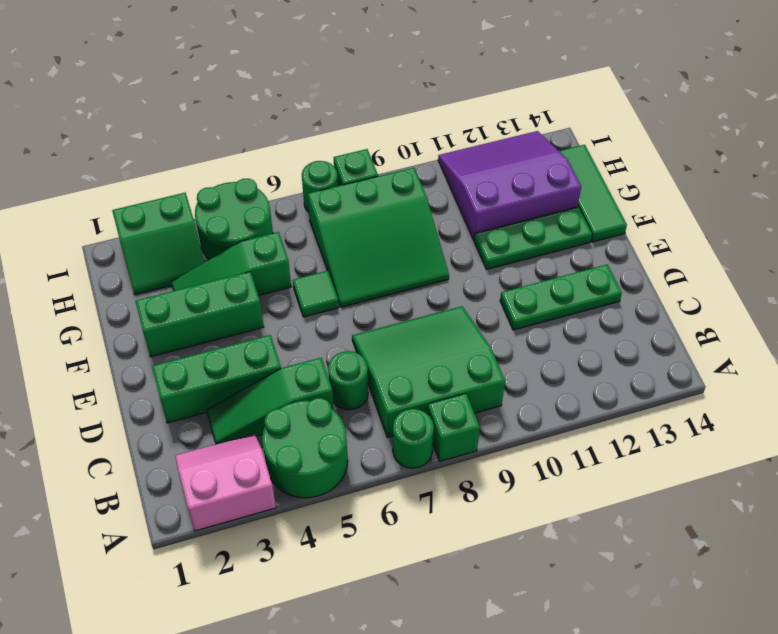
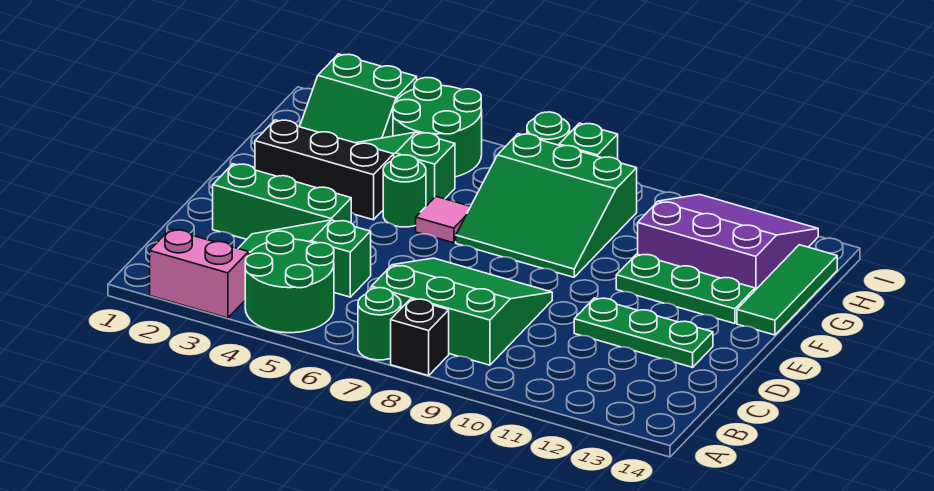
green 1x1 brick [428,394,480,461] -> black 1x1 brick [391,299,449,376]
green 1x1 round brick [328,351,368,410] -> green 1x1 round brick moved to [383,155,426,227]
green 1x3 brick [135,272,264,357] -> black 1x3 brick [255,120,394,220]
green 1x1 tile [293,271,339,317] -> pink 1x1 tile [416,197,471,243]

